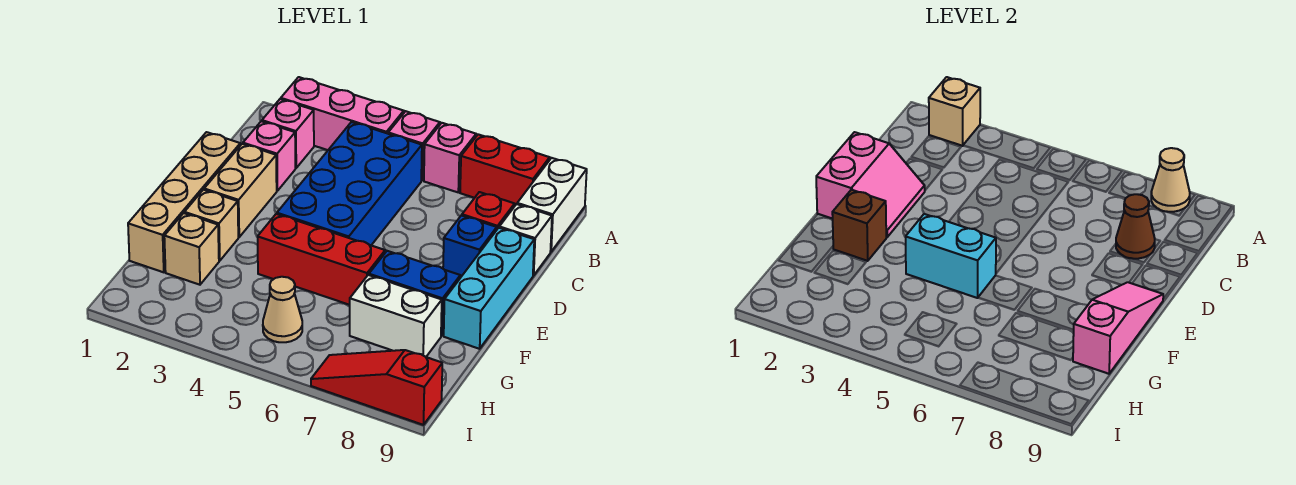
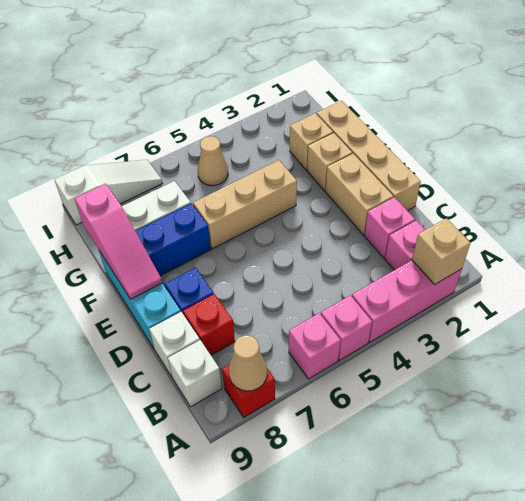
red 1x2 brick [460,134,550,205] -> red 1x1 brick [222,364,275,417]
white 1x2 brick [517,158,587,252] -> white 1x1 brick [168,340,222,407]
blue 2x4 brick [277,122,422,245] -> none
brown 1x1 cone [1116,194,1155,259] -> none
pink 2x2 slope [816,132,925,237] -> none
brown 1x1 brick [832,190,886,261] -> none
red 1x3 brick [258,214,385,305] -> tan 1x3 brick [193,160,297,249]
cyan 1x2 brick [906,214,996,298] -> none
red 1x3 slope [311,350,442,425] -> white 1x3 slope [54,160,162,225]

